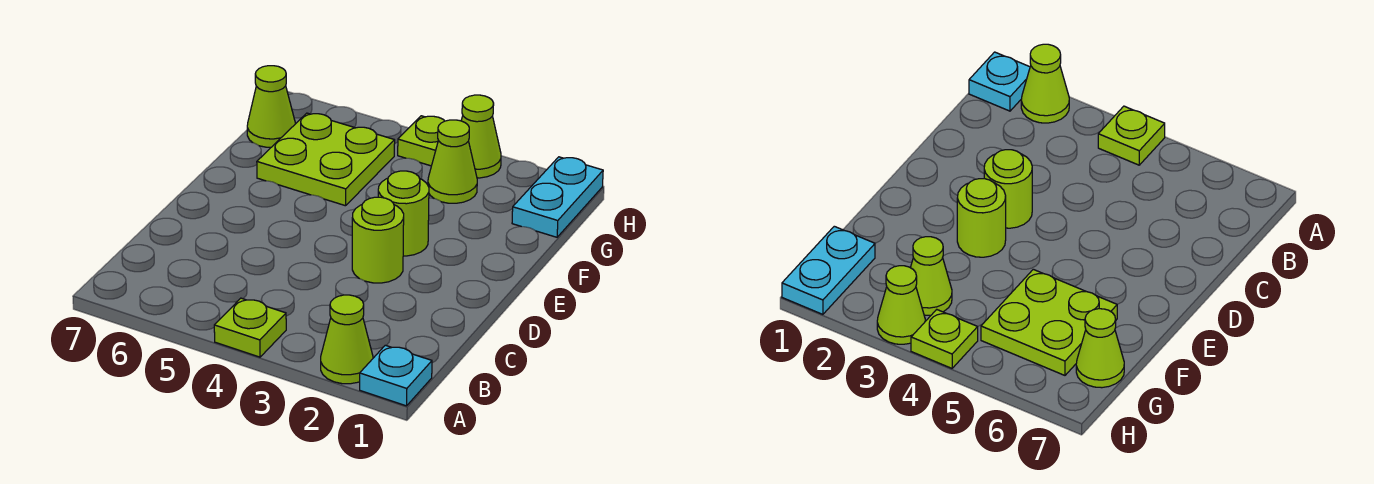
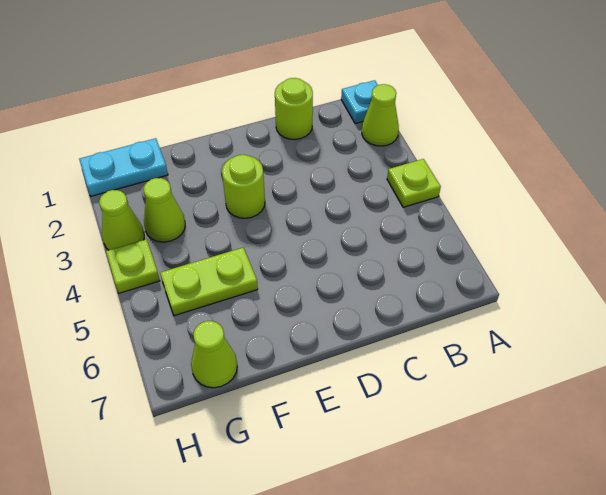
lime 1x1 round brick [352,197,404,283] -> lime 1x1 round brick moved to [275,78,313,140]
lime 2x2 plate [257,113,395,206] -> lime 1x2 plate [160,248,258,316]

